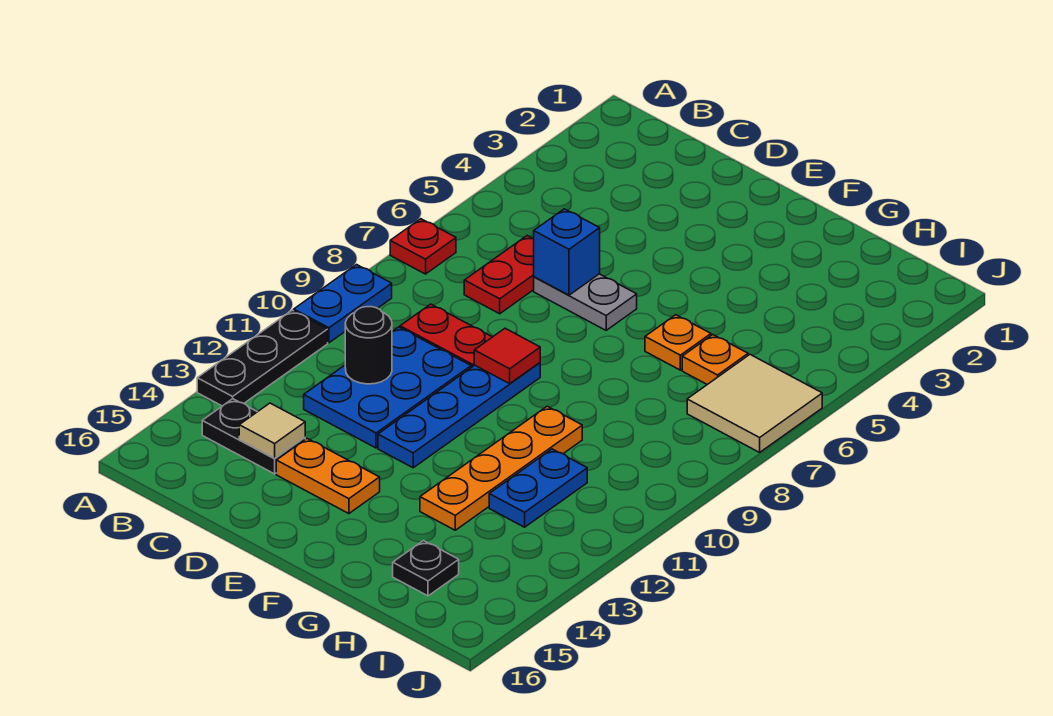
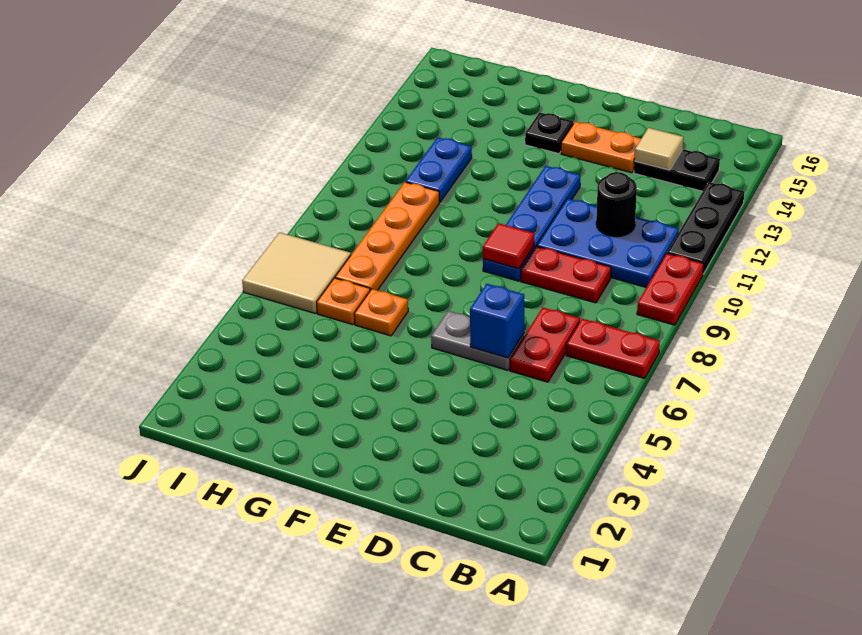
red 1x1 plate [390,219,456,274] -> red 1x2 plate [566,319,660,378]
blue 1x2 plate [294,265,392,343] -> red 1x2 plate [637,254,704,325]
blue 2x3 plate [304,327,471,448] -> blue 2x3 plate turned to [537,199,679,287]
orange 1x4 plate [420,406,582,530] -> orange 1x4 plate moved to [335,182,439,291]
black 1x1 plate [393,541,459,596] -> black 1x1 plate moved to [525,112,573,154]

